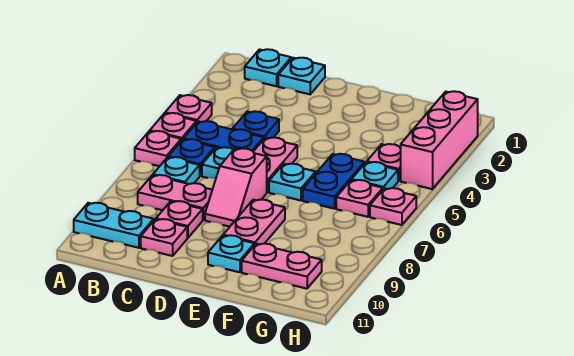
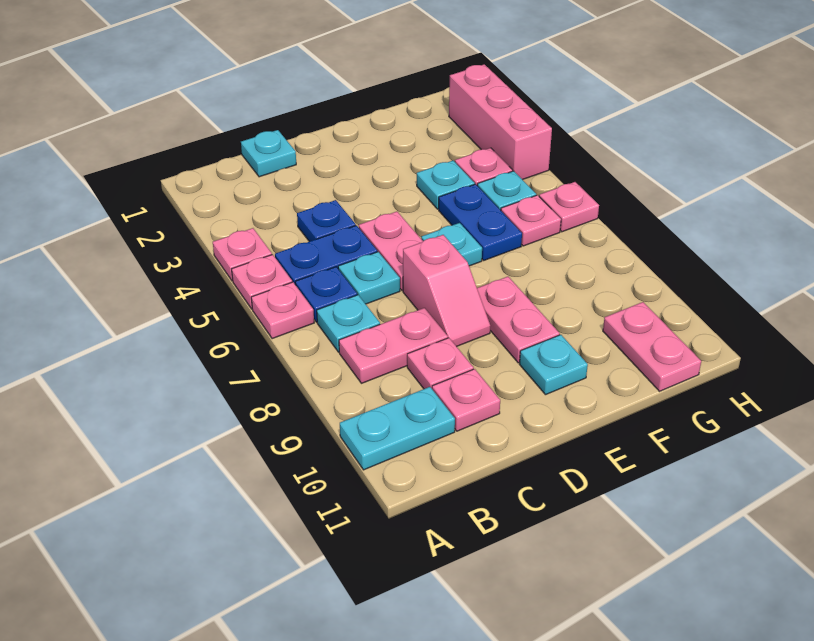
cyan 1x1 plate [245,49,291,86] -> cyan 1x1 plate moved to [417,161,475,209]
pink 1x2 plate [242,244,322,289] -> pink 1x2 plate turned to [603,302,701,391]

